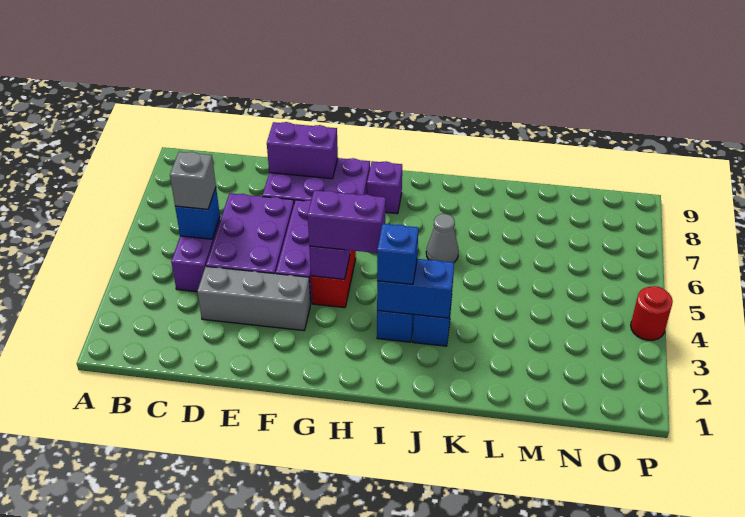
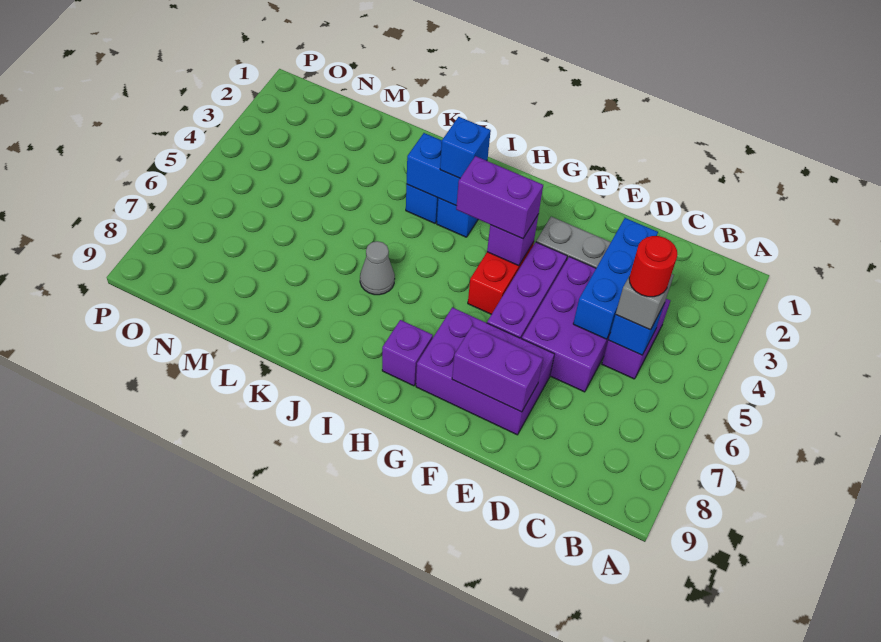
none -> blue 1x3 brick [573,218,658,339]
red 1x1 round brick [631,286,673,340] -> red 1x1 round brick moved to [629,236,677,297]

